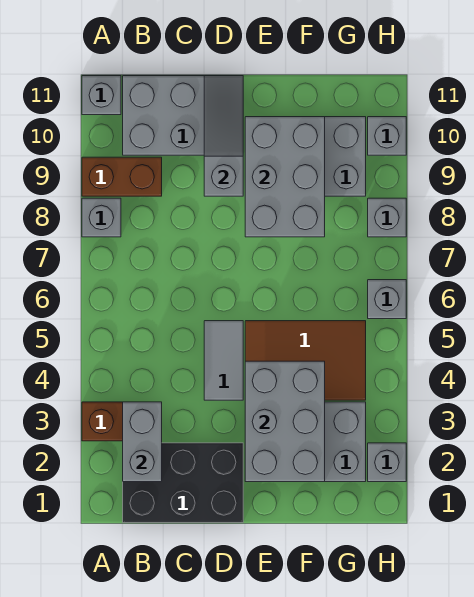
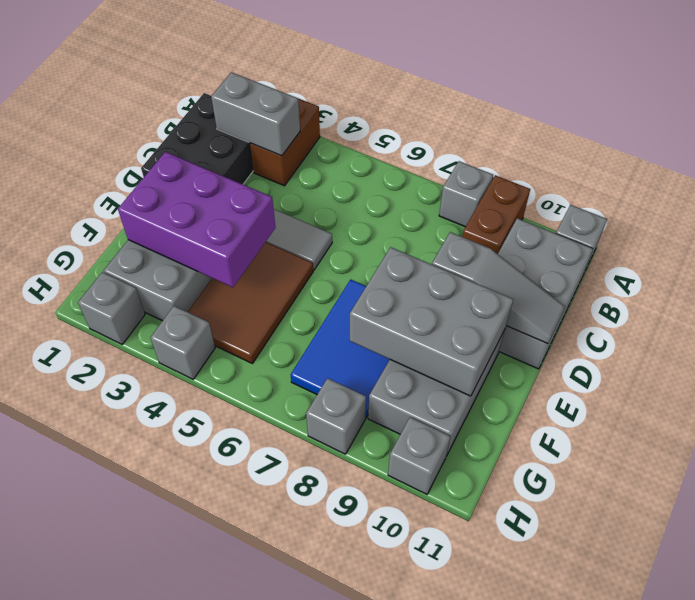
grey 2x3 brick [245,361,325,482] -> purple 2x3 brick [118,152,276,287]
none -> blue 2x3 tile [291,280,390,418]
grey 1x1 brick [368,280,406,319] -> grey 1x1 brick moved to [151,306,215,379]

